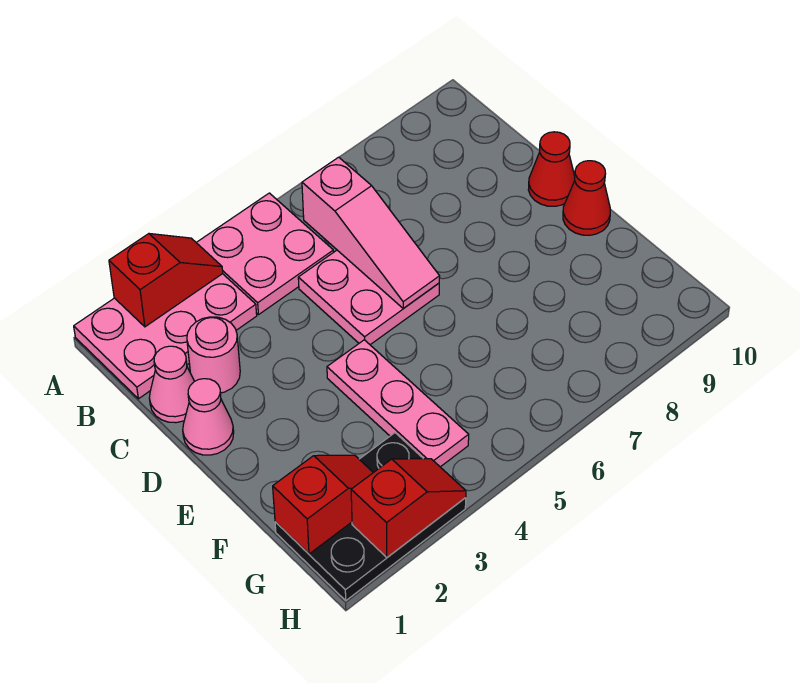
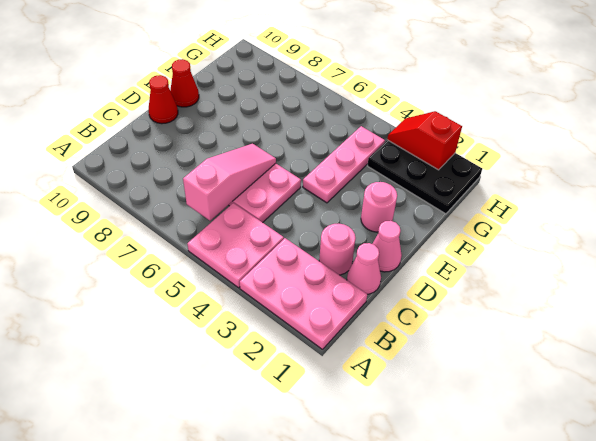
red 1x2 slope [109,234,223,327] -> none
none -> pink 1x1 round brick [361,182,397,232]
red 1x2 slope [273,455,373,554] -> none

